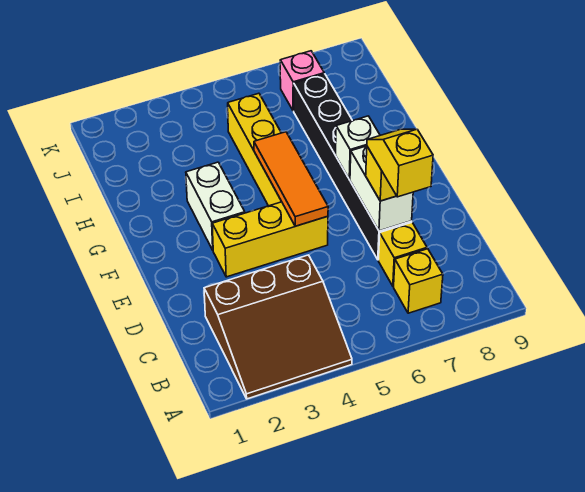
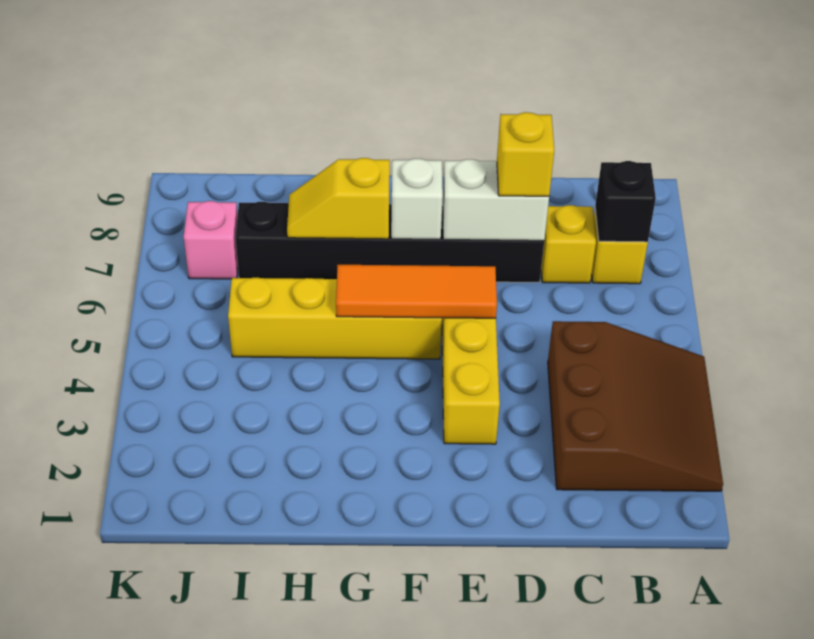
none -> black 1x1 brick [595,161,656,242]
yellow 1x2 slope [367,129,433,197] -> yellow 1x2 slope moved to [287,158,390,239]
white 1x2 brick [186,162,245,250] -> none

